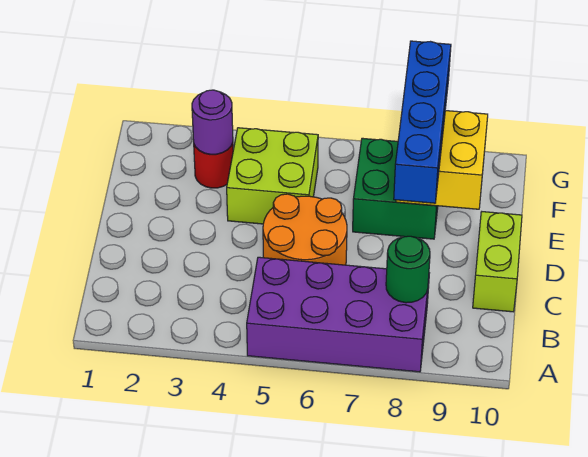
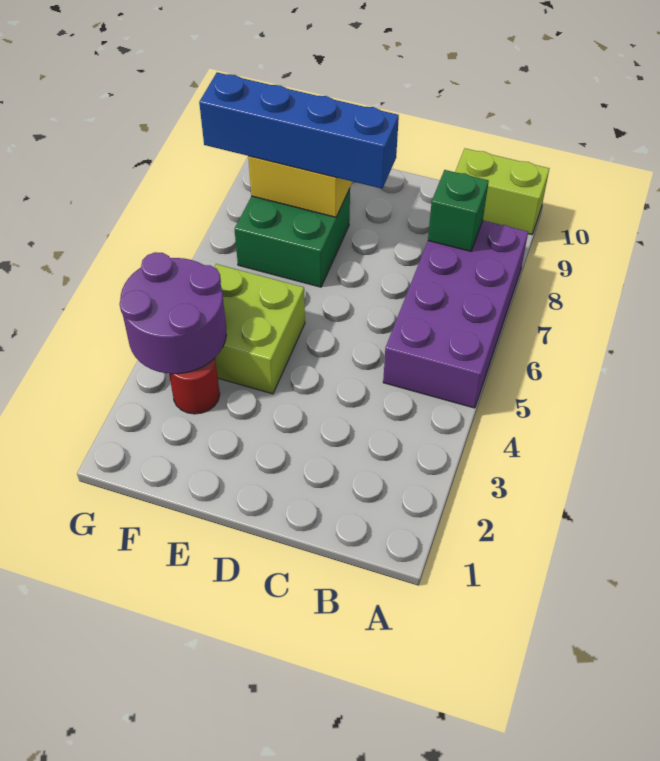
green 1x1 round brick [386,236,430,303] -> green 1x1 brick [428,170,489,251]
orange 2x2 round brick [263,194,347,265] -> none
lime 1x2 brick [473,212,522,312] -> lime 1x2 brick moved to [455,148,549,235]
purple 1x1 round brick [192,90,233,154] -> purple 2x2 round brick [120,252,226,374]

